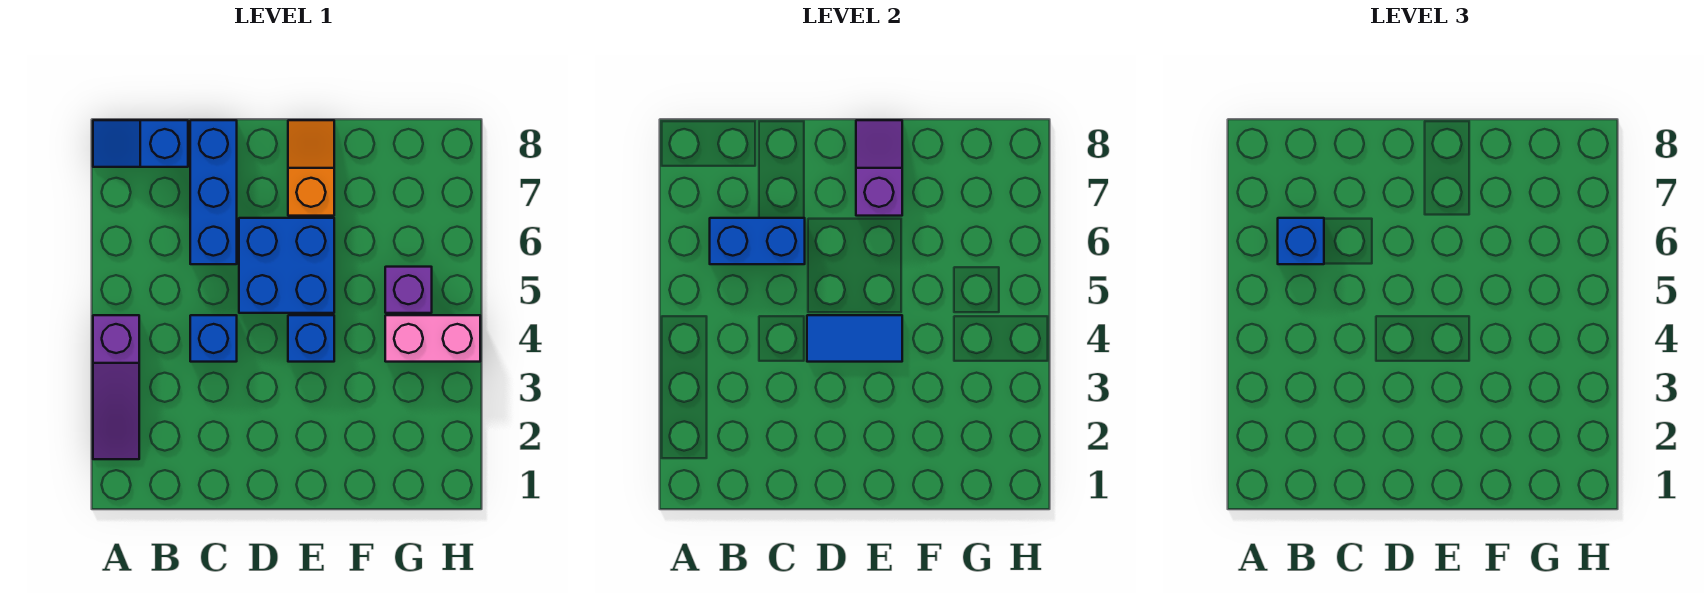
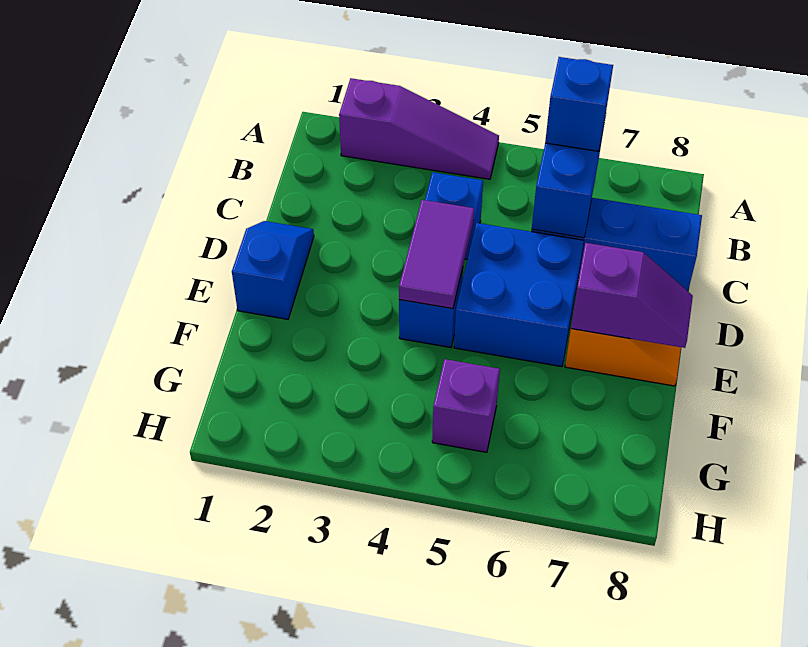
purple 1x3 slope [93,315,139,459] -> purple 1x3 slope turned to [339,78,499,179]
blue 1x2 slope [93,120,188,167] -> blue 1x2 slope moved to [232,221,314,319]
blue 1x2 tile [807,315,902,362] -> purple 1x2 tile [399,200,474,309]
pink 1x2 brick [385,315,480,362] -> none

